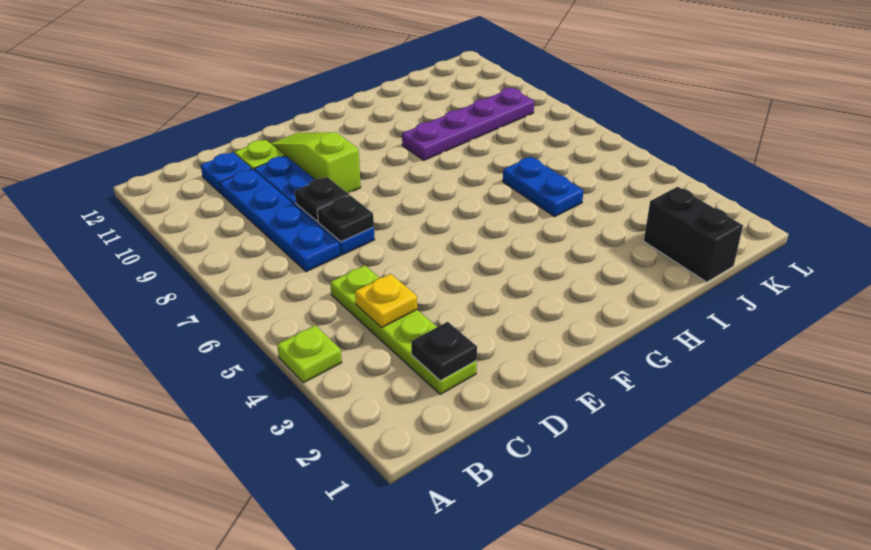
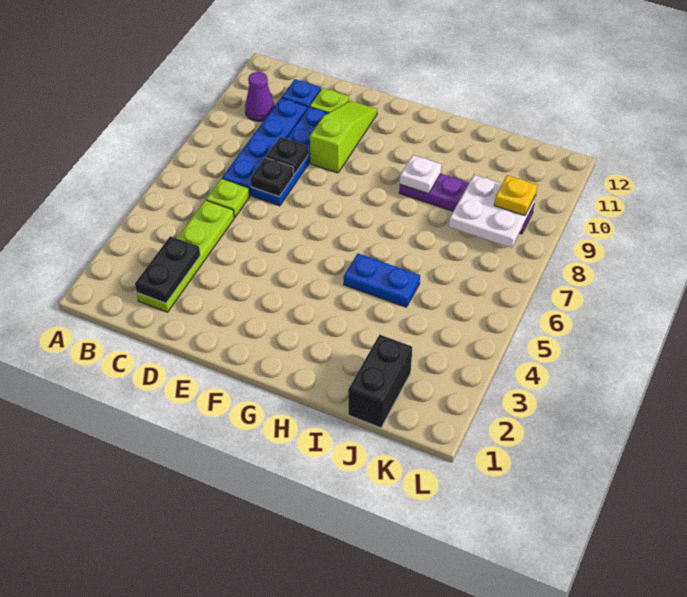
lime 1x1 plate [277,325,342,383] -> lime 1x1 plate moved to [206,178,250,218]
none -> purple 1x1 cone [245,72,275,121]
black 1x1 plate [411,322,477,381] -> black 1x2 plate [135,236,200,303]
yellow 1x1 plate [355,274,417,328] -> yellow 1x1 plate moved to [494,175,537,215]
none -> white 1x1 plate [400,155,442,194]
blue 1x2 plate [503,157,583,217] -> blue 1x2 plate turned to [344,254,420,307]
none -> white 2x2 plate [449,175,536,248]

